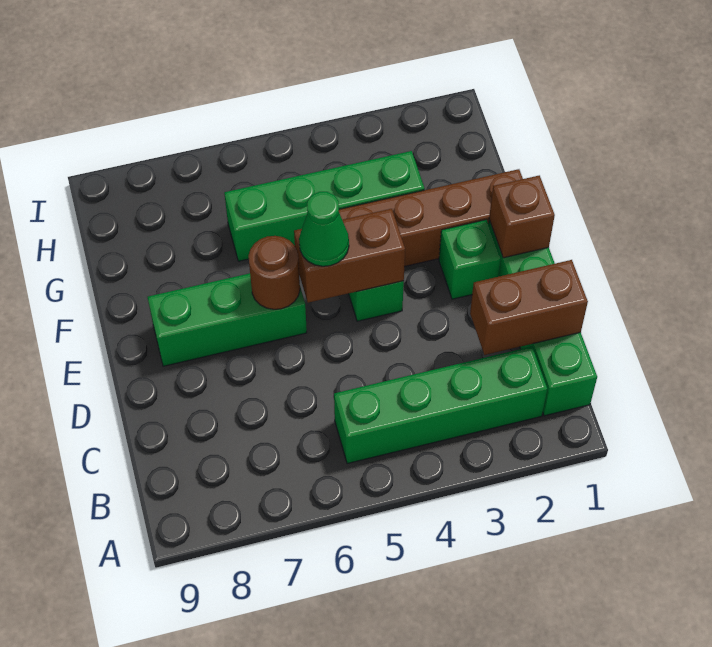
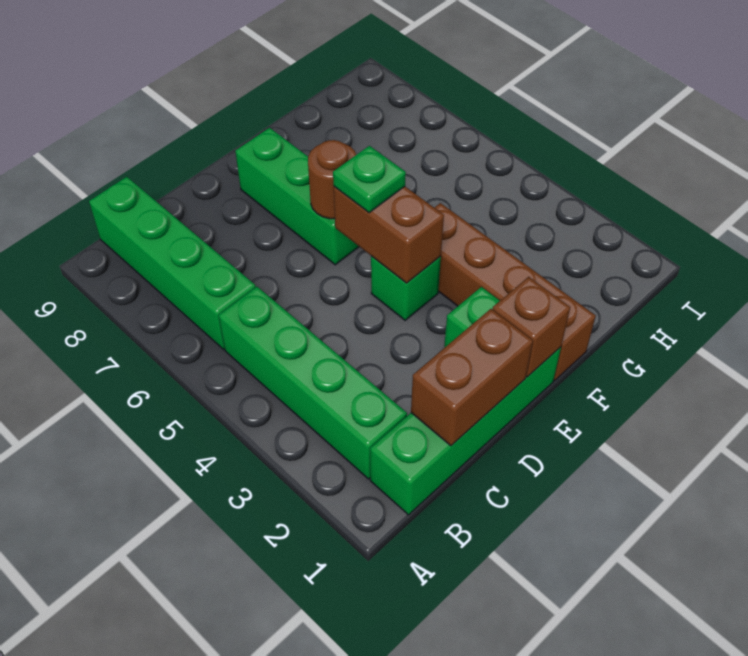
brown 1x2 brick [470,260,588,355] -> brown 1x2 brick turned to [411,309,533,446]
green 1x1 cone [299,192,349,266] -> green 1x1 plate [333,146,406,213]
green 1x4 brick [224,151,425,261] -> green 1x4 brick moved to [89,177,256,349]

